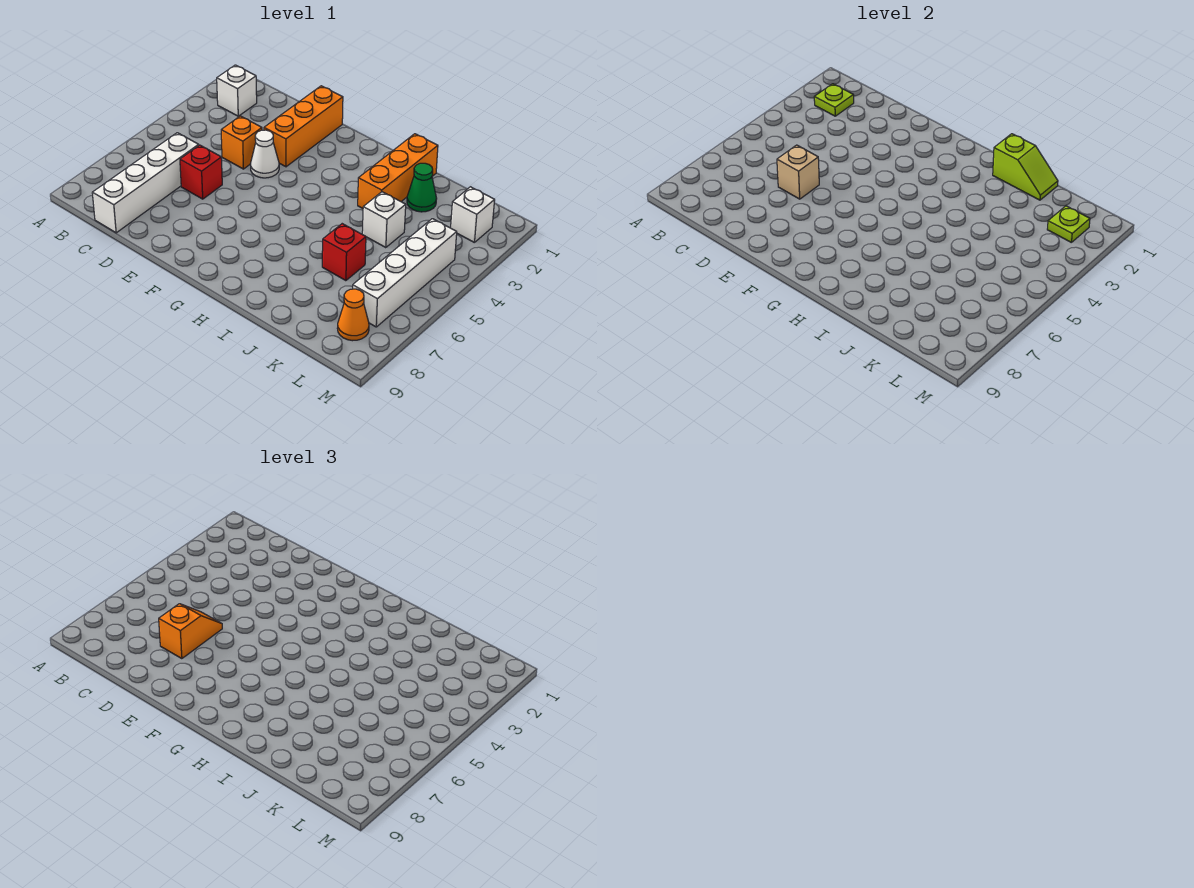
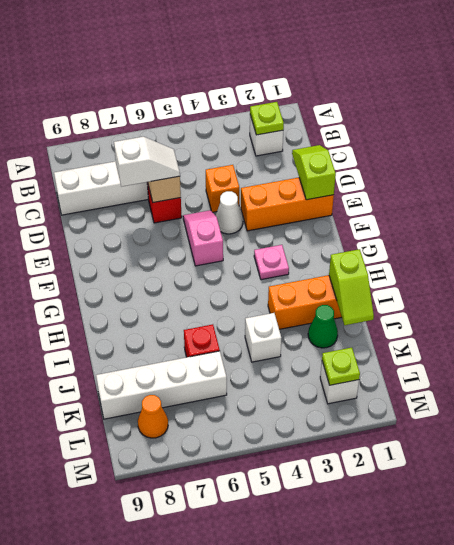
none -> lime 1x2 slope [292,145,336,200]
orange 1x2 slope [159,604,222,659] -> white 1x2 slope [114,137,180,187]
none -> pink 1x2 slope [183,210,223,266]
none -> pink 1x1 plate [254,245,289,280]
white 1x4 brick [353,219,457,327] -> white 1x4 brick moved to [96,351,227,419]

